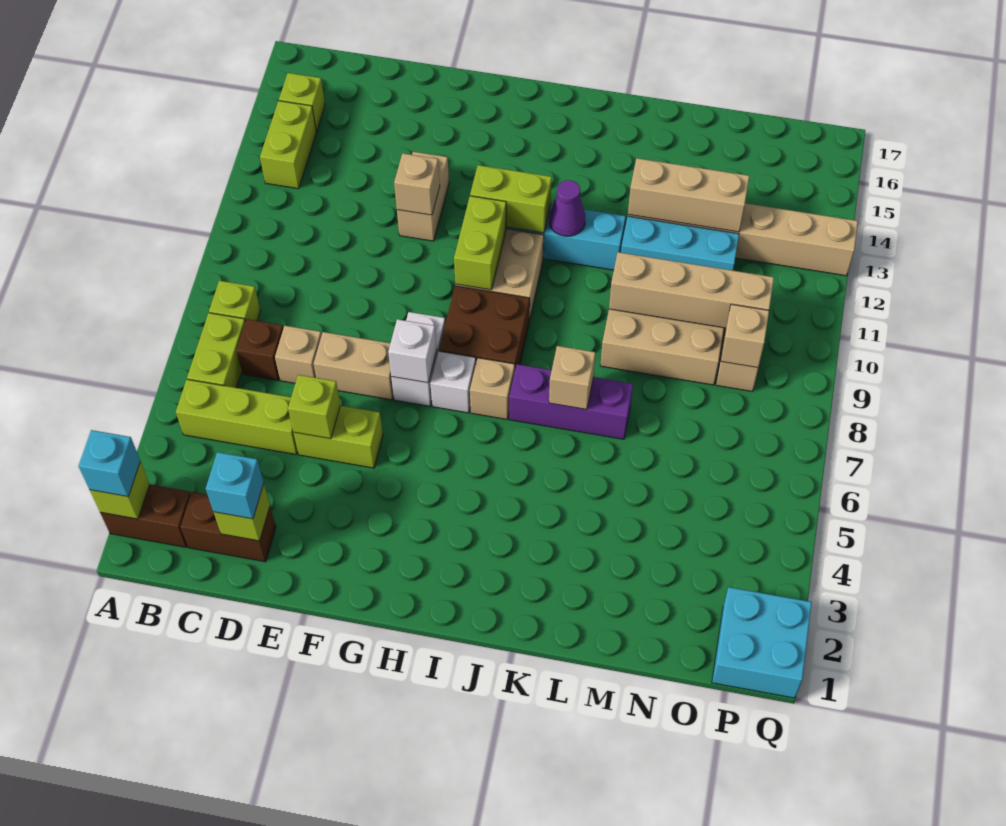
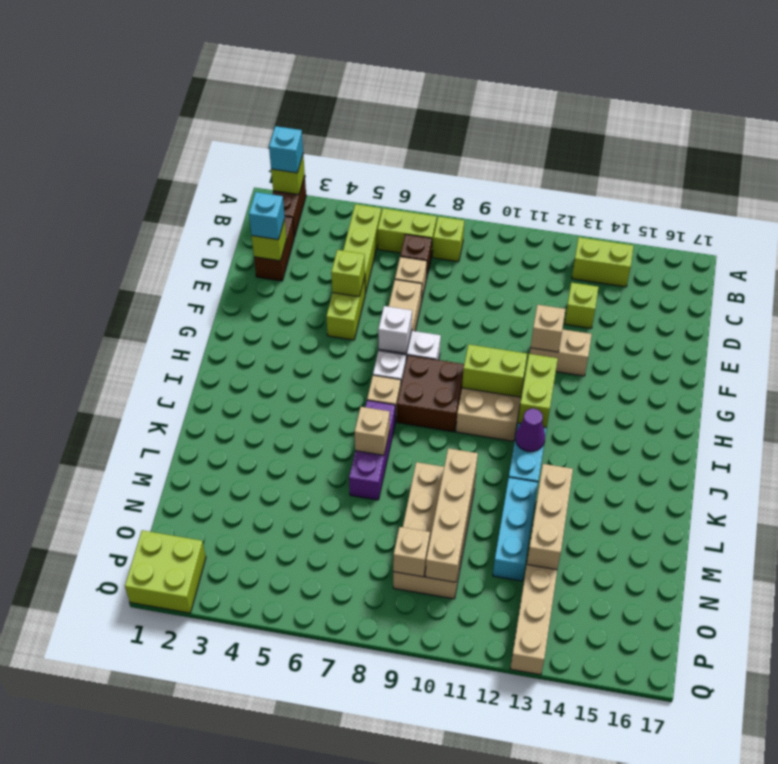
lime 1x1 brick [279,73,325,132] -> lime 1x1 brick moved to [565,283,599,328]
cyan 2x2 brick [712,587,812,698] -> lime 2x2 brick [125,530,206,613]

